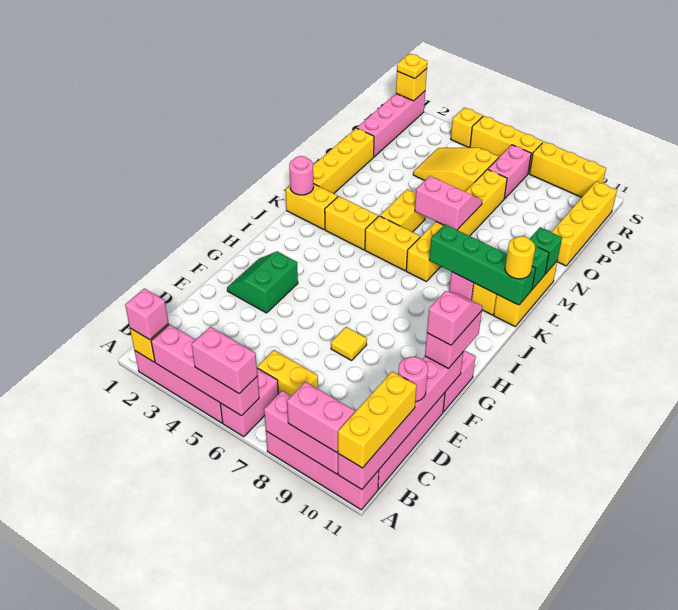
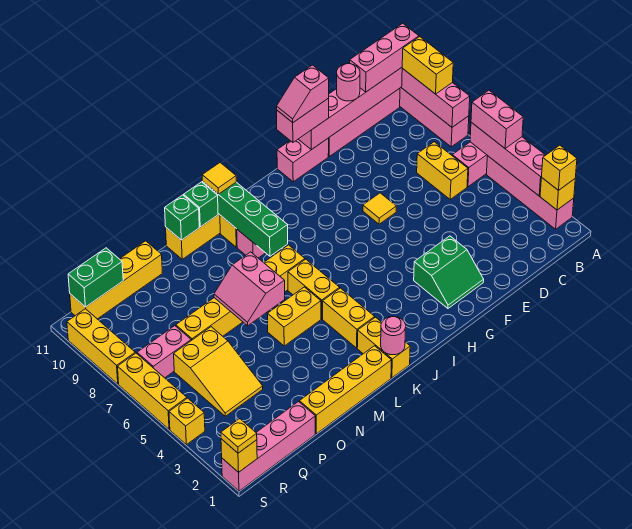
pink 1x1 brick [125,288,168,340] -> yellow 1x1 brick [542,145,577,190]
pink 1x2 brick [287,382,355,452] -> yellow 1x2 brick [402,37,453,94]
yellow 1x3 brick [338,371,417,468] -> pink 1x3 brick [350,23,419,92]
yellow 1x1 round brick [505,236,535,279] -> yellow 1x1 tile [202,163,236,194]
none -> green 1x2 brick [68,248,123,307]

